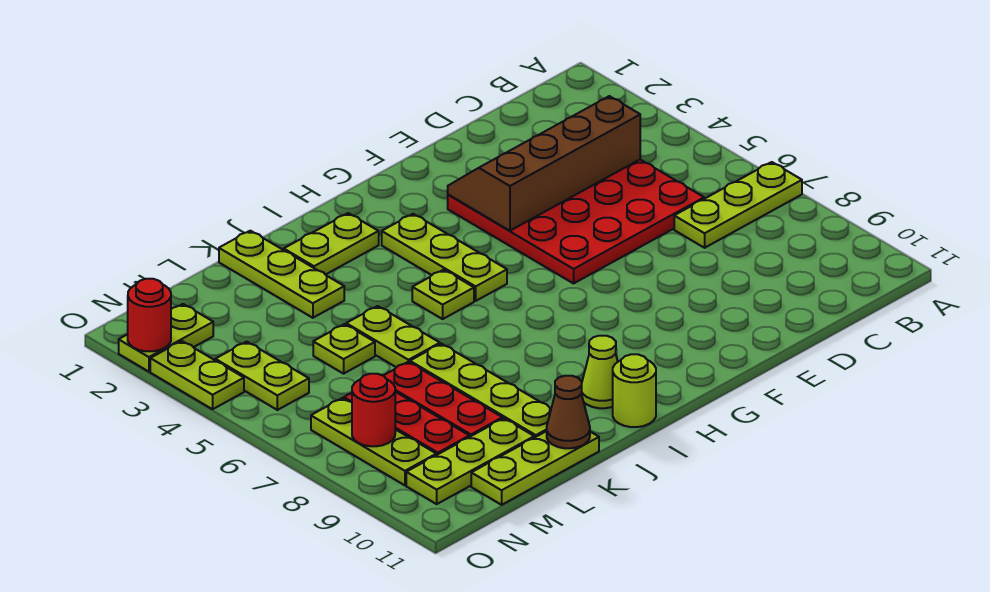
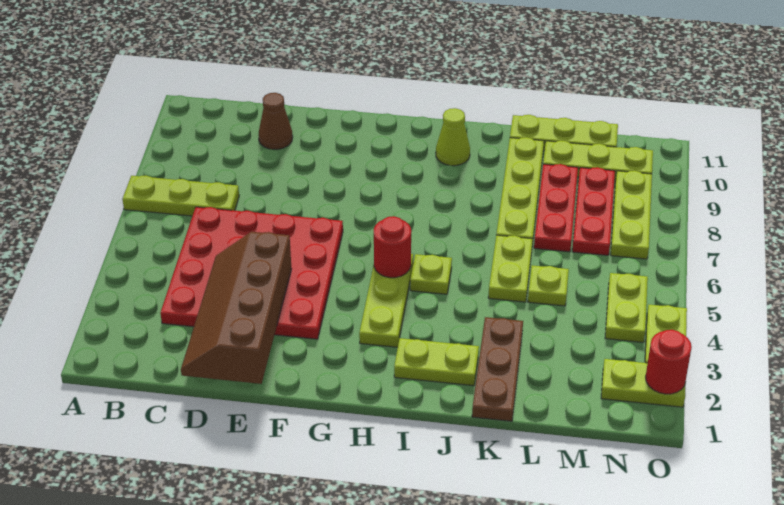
brown 2x4 slope [448,96,640,231] -> brown 2x4 slope turned to [181,232,291,384]
lime 1x1 round brick [613,354,656,427] -> none
lime 1x3 plate [219,231,344,318] -> brown 1x3 plate [472,317,523,421]
brown 1x1 cone [547,376,590,448] -> brown 1x1 cone moved to [259,93,293,149]
red 1x1 round brick [352,374,395,446] -> red 1x1 round brick moved to [374,216,411,278]

